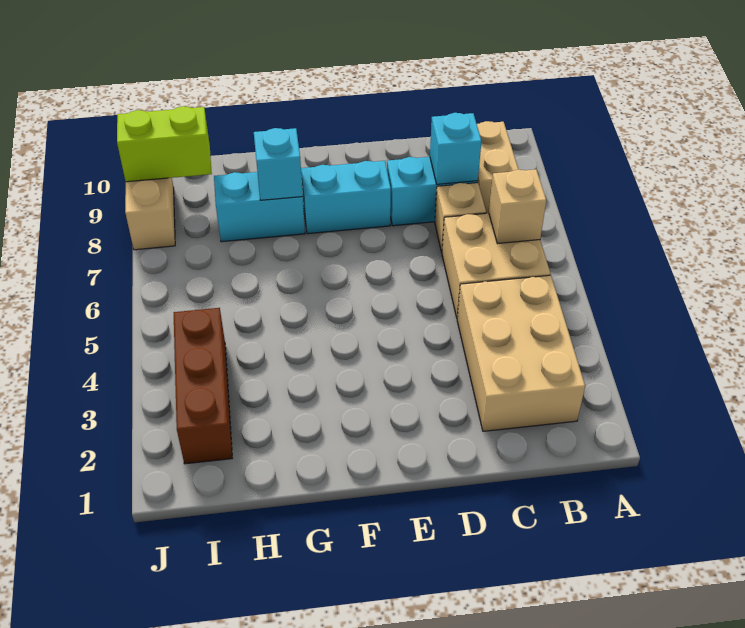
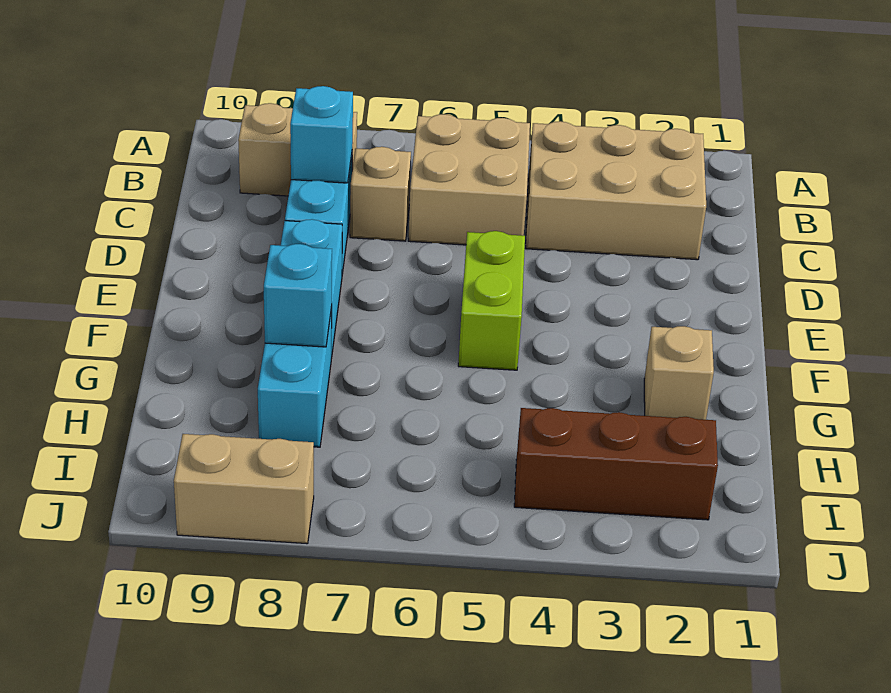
tan 1x1 brick [489,169,546,244] -> tan 1x1 brick moved to [644,326,714,420]
lime 1x2 brick [117,106,212,182] -> lime 1x2 brick moved to [458,231,525,370]

